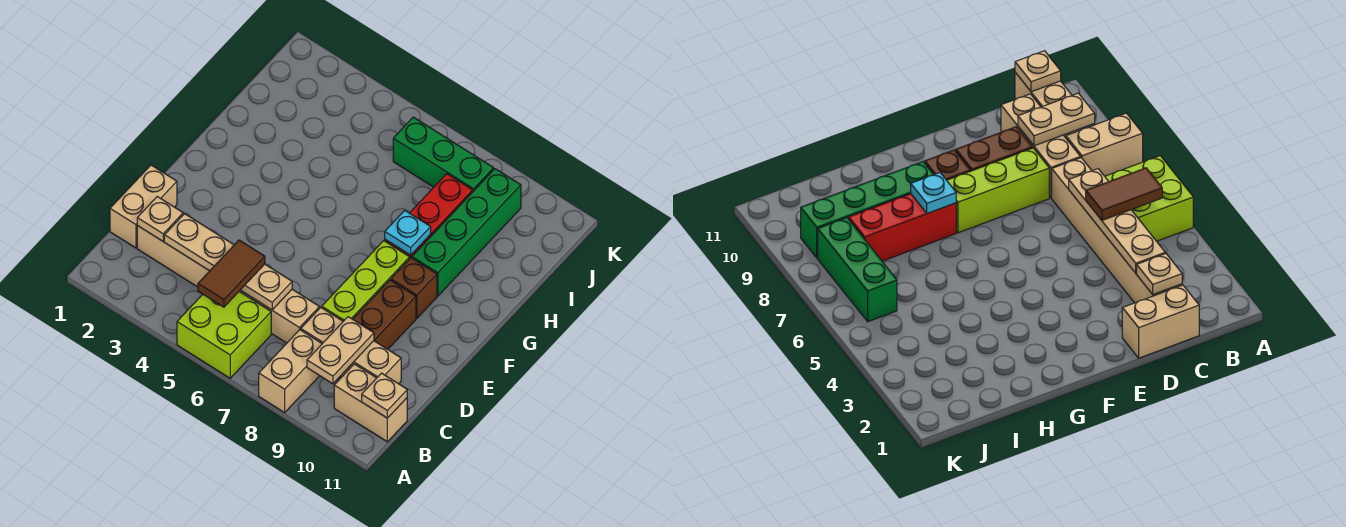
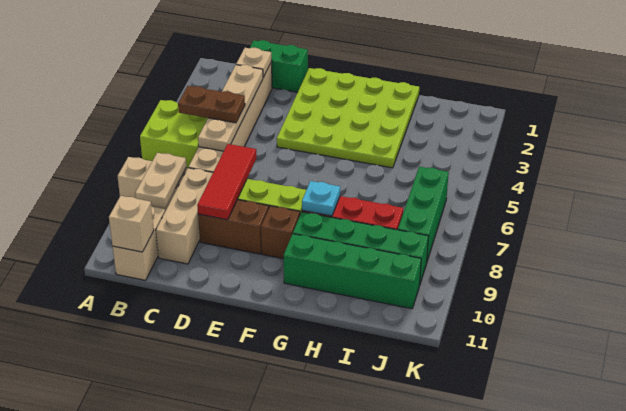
brown 1x2 tile [198,240,265,307] -> brown 1x2 plate [178,86,245,123]
tan 1x2 plate [307,317,374,384] -> tan 1x2 plate turned to [135,153,186,208]
tan 1x1 plate [362,373,407,418] -> tan 1x1 brick [109,196,154,252]
tan 1x2 brick [110,165,177,248] -> green 1x2 brick [250,40,308,92]
none -> red 1x3 tile [197,144,257,220]
none -> lime 4x4 plate [277,68,419,168]
none -> green 1x4 brick [284,234,421,309]

